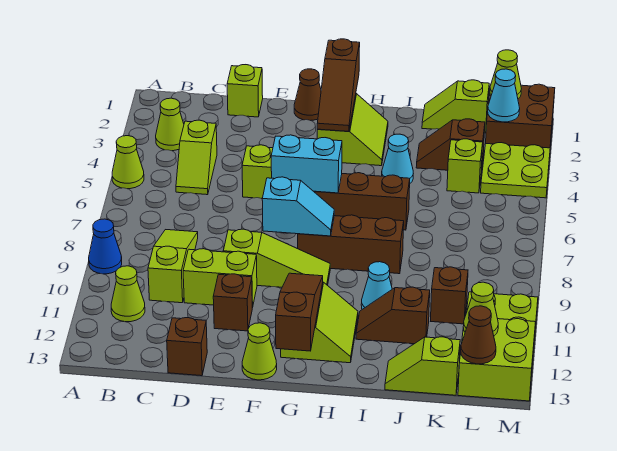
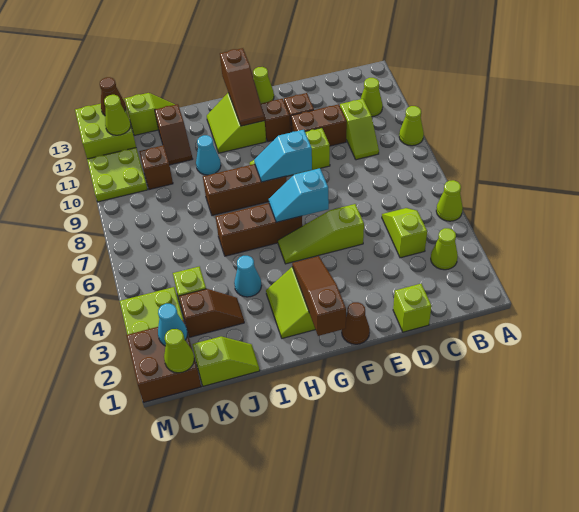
blue 1x1 cone [89,219,122,274] -> lime 1x1 cone [399,106,424,146]
lime 1x3 slope [148,230,198,303] -> lime 1x2 slope [340,99,379,160]
lime 1x2 brick [183,249,257,308] -> brown 1x2 brick [291,104,347,146]
brown 1x1 brick [167,318,207,376] -> brown 1x1 brick moved to [261,99,290,142]
cyan 1x2 brick [271,135,342,193] -> cyan 1x2 slope [269,168,329,222]
brown 1x2 slope [356,287,430,344] -> brown 1x2 slope turned to [155,104,192,165]

